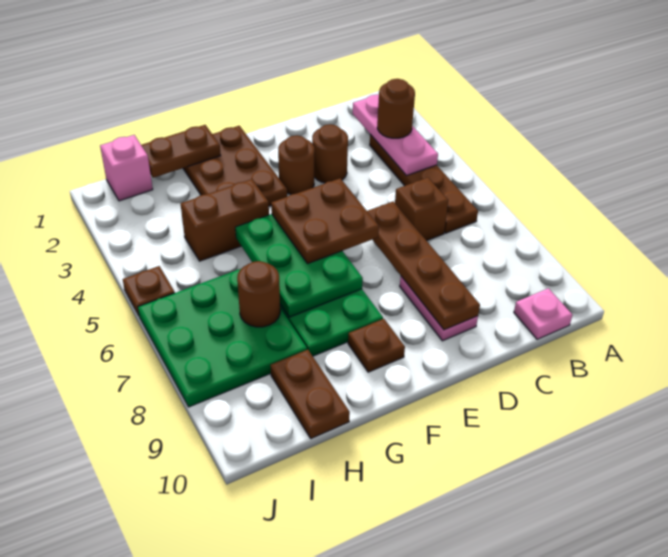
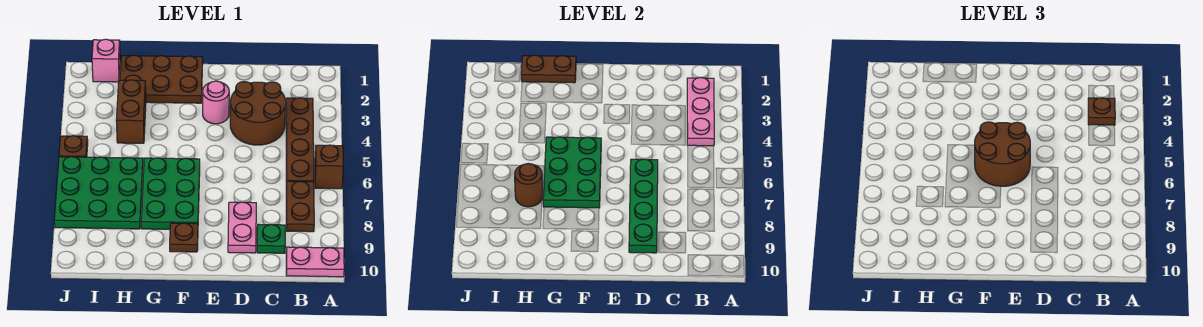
brown 1x1 round brick [377,79,415,138] -> brown 1x1 plate [1088,98,1115,125]
pink 1x1 plate [514,288,572,339] -> pink 1x2 plate [286,247,344,277]
brown 1x1 brick [395,178,448,241] -> brown 1x1 brick moved to [315,145,343,189]
none -> green 1x1 plate [257,224,285,253]
brown 1x1 round brick [312,124,348,183] -> brown 2x2 round brick [230,82,286,145]
brown 1x4 plate [367,201,480,330] -> green 1x4 plate [629,159,658,253]
brown 1x1 round brick [278,135,314,194] -> pink 1x1 round brick [203,81,229,124]
brown 2x2 plate [271,178,379,263] -> brown 2x2 round brick [975,122,1030,186]
brown 2x3 plate [183,126,287,206] -> brown 2x3 plate turned to [120,55,203,103]
brown 1x2 brick [181,179,269,261] -> brown 1x2 brick turned to [116,80,146,143]
brown 1x2 plate [270,350,350,439] -> brown 1x2 plate moved to [286,181,314,232]

